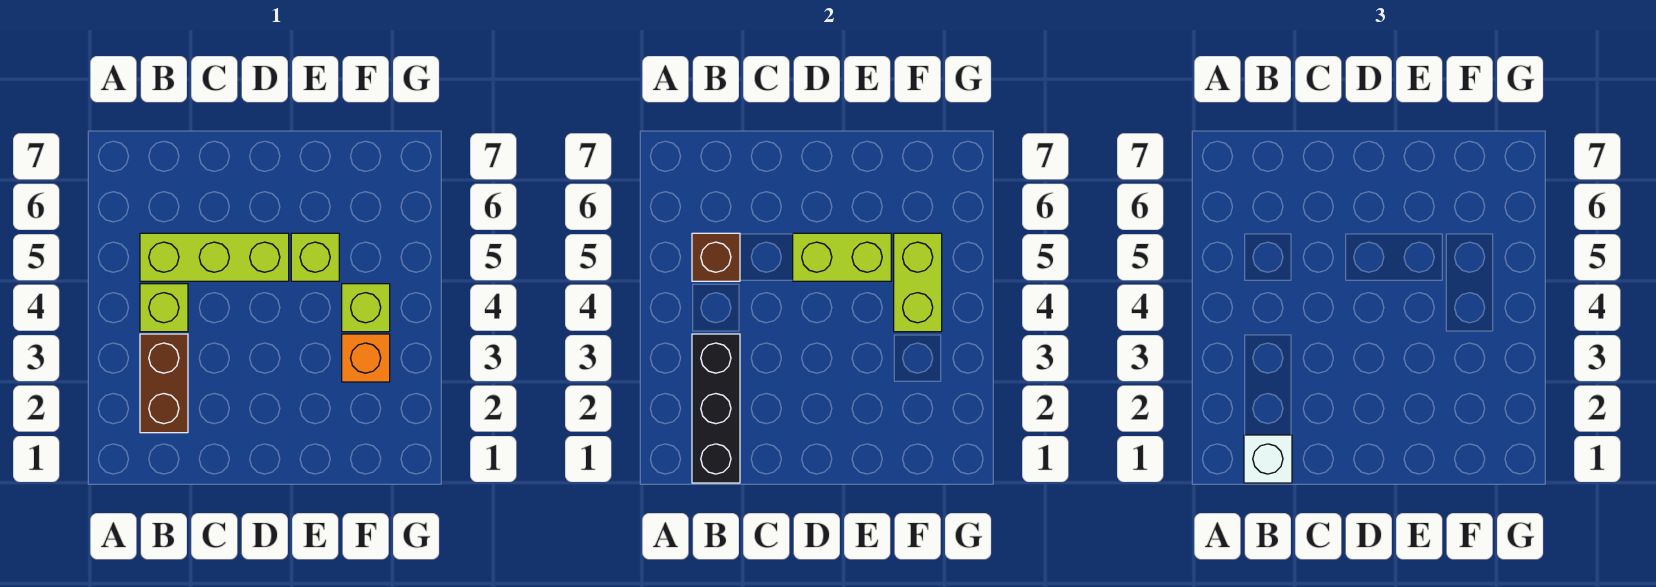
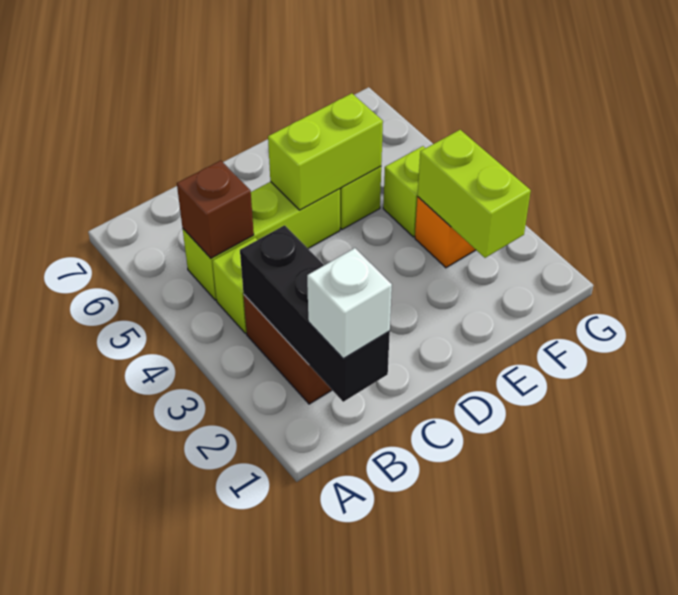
lime 1x2 brick [894,233,942,332] -> lime 1x2 brick moved to [418,130,531,258]

